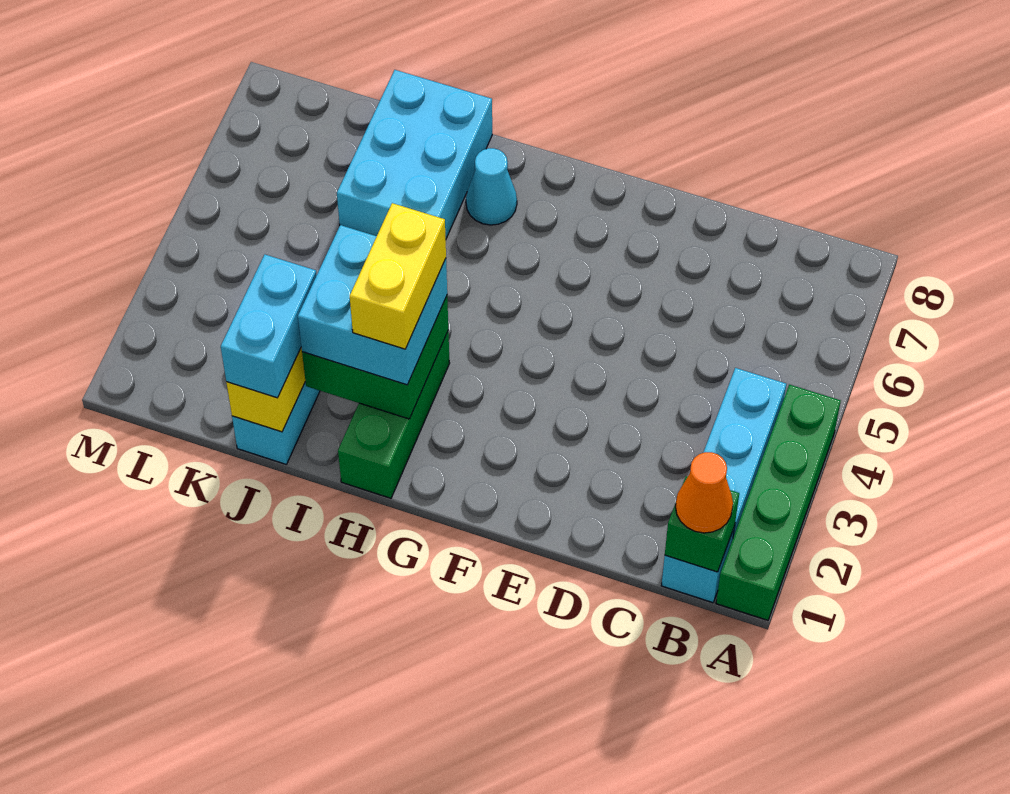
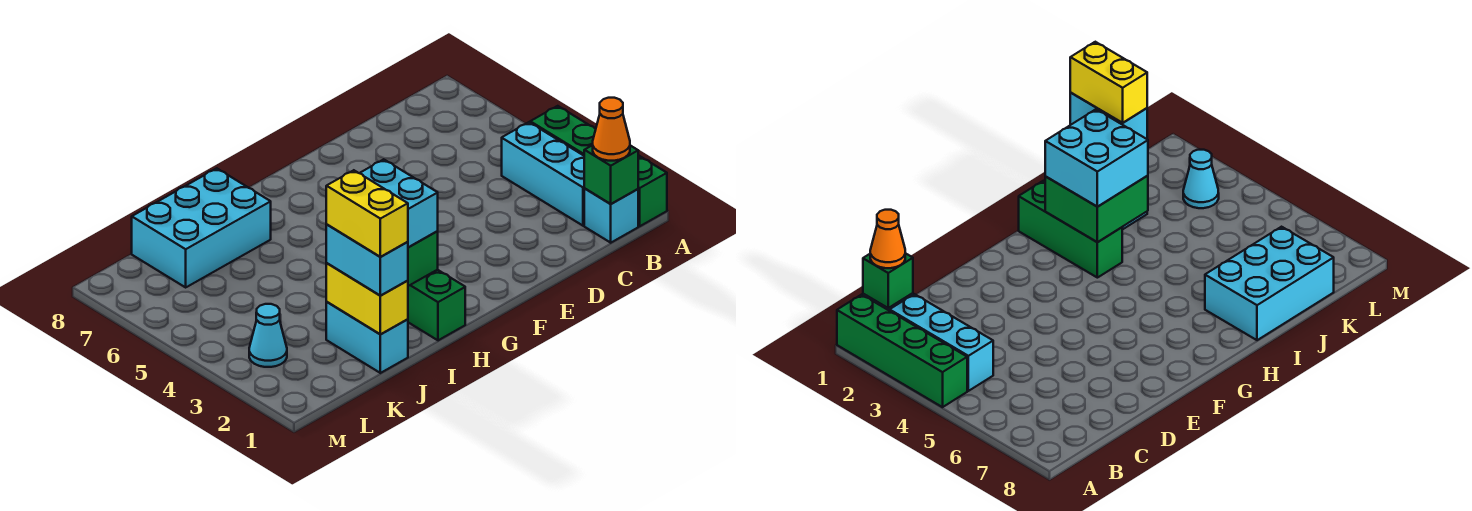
yellow 1x2 brick [350,203,446,349] -> yellow 1x2 brick moved to [326,170,408,257]
cyan 1x1 cone [466,148,517,225] -> cyan 1x1 cone moved to [249,304,287,367]
cyan 2x3 brick [337,70,492,238] -> cyan 2x3 brick turned to [132,168,271,287]

